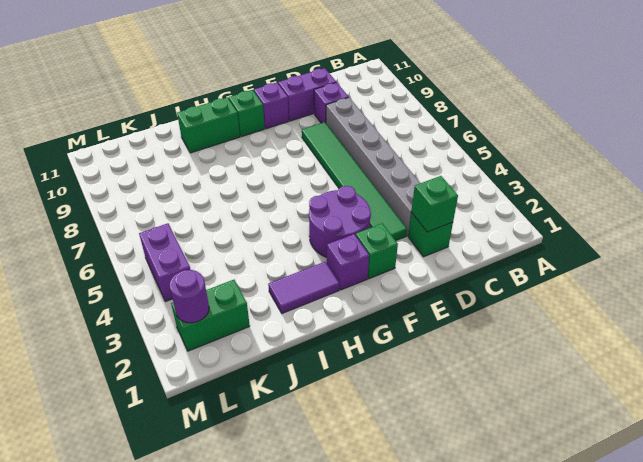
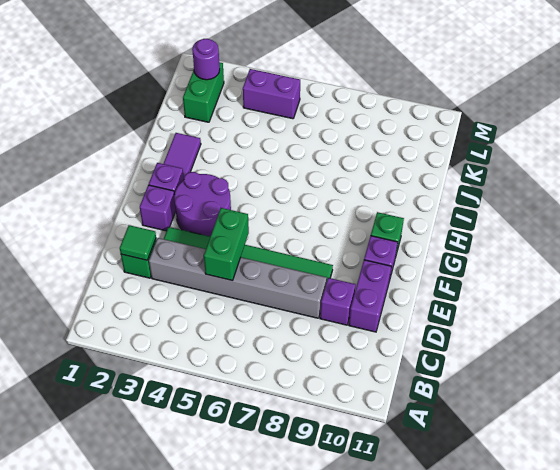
green 1x1 brick [411,176,458,232] -> green 1x1 tile [120,225,156,260]
green 1x1 brick [356,223,398,279] -> purple 1x1 brick [140,185,176,231]
green 1x2 brick [177,97,240,153] -> green 1x2 brick moved to [204,208,249,281]

